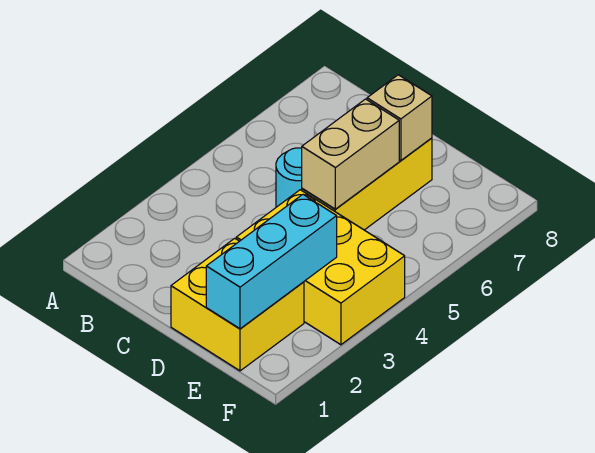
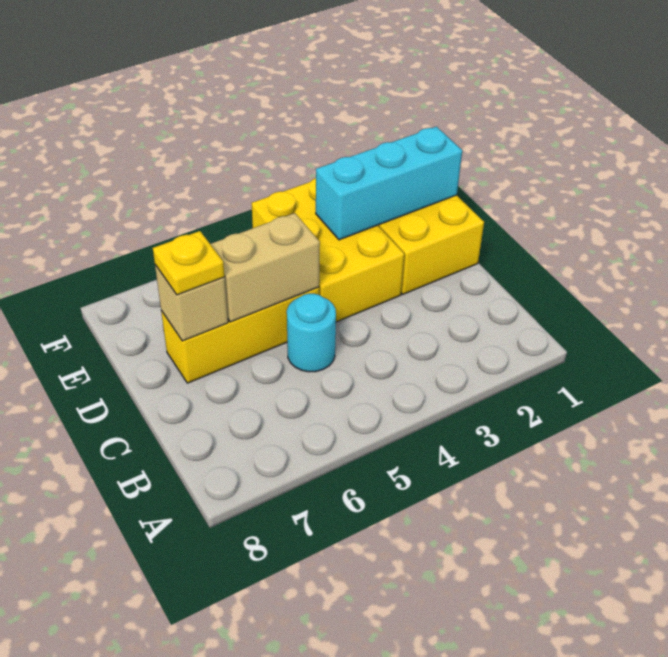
none -> yellow 1x1 plate [153,231,224,295]

